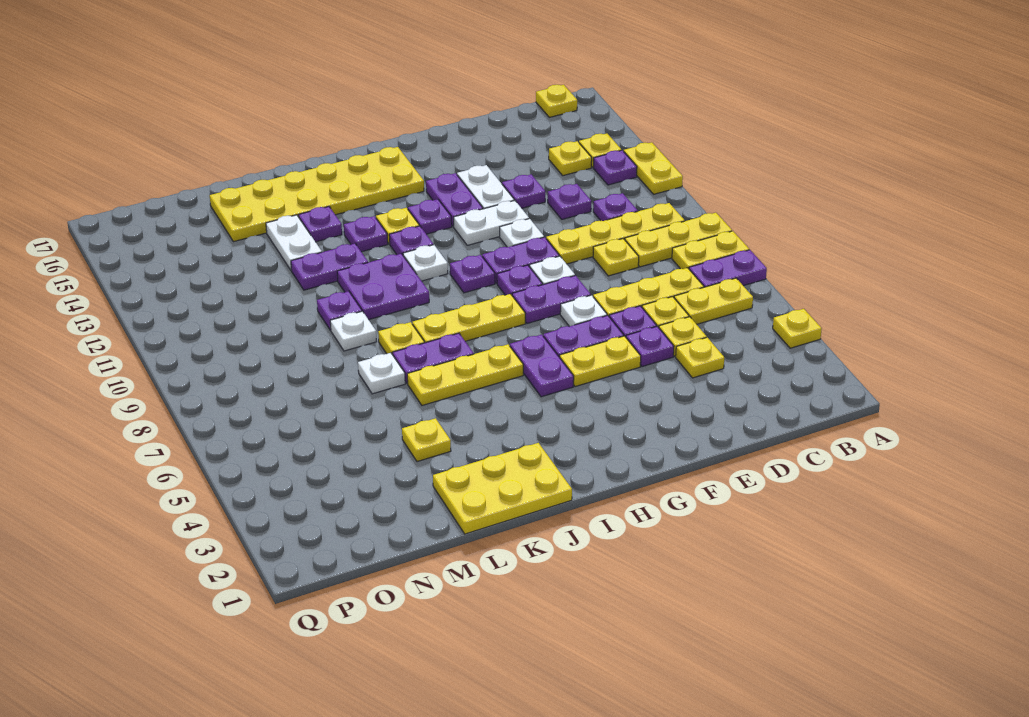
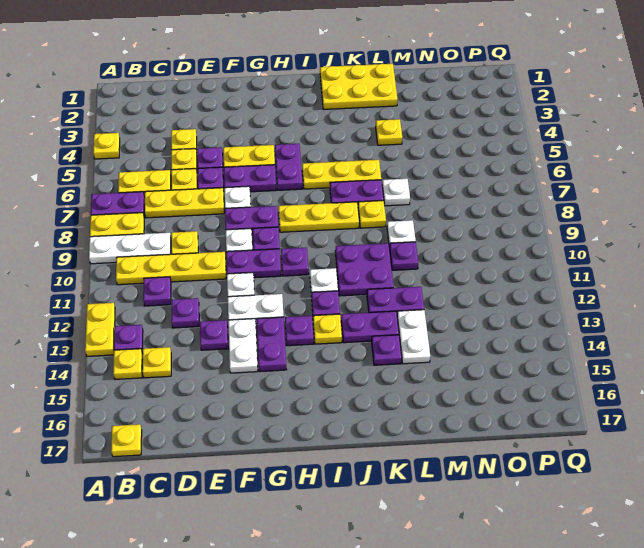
yellow 1x3 plate [625,213,732,267] -> white 1x3 plate [89,233,171,264]
yellow 2x6 plate [210,147,424,242] -> none
purple 1x1 plate [344,216,388,252] -> purple 1x2 plate [341,311,399,343]

